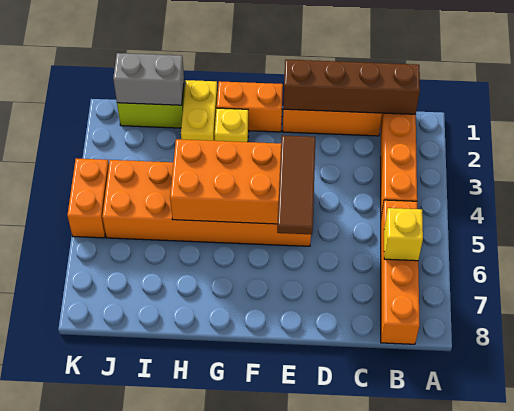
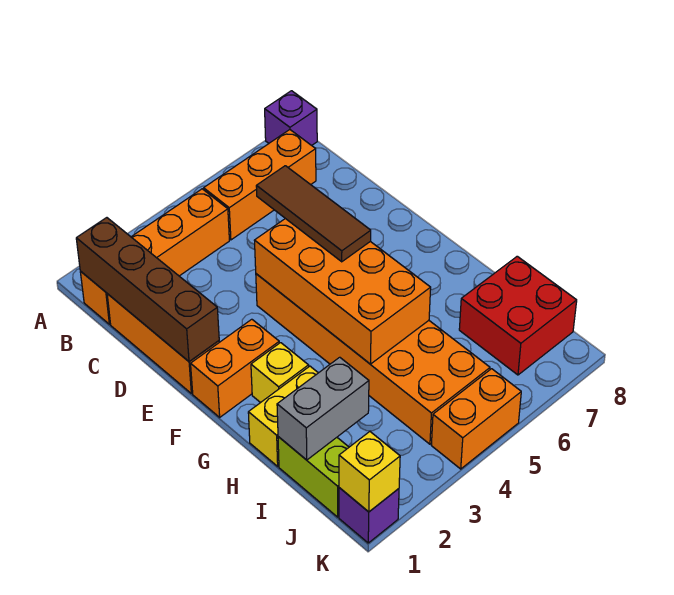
none -> purple 1x1 brick [265,91,317,145]
orange 1x4 brick [381,200,420,344] -> orange 1x3 brick [204,130,316,240]
yellow 1x1 brick [384,208,423,261] -> yellow 1x1 brick moved to [339,432,400,512]
brown 1x3 tile [277,135,315,234] -> brown 1x3 tile turned to [256,166,371,262]
orange 1x2 brick [217,81,283,132] -> orange 1x2 brick turned to [191,319,279,417]
grey 1x2 brick [113,53,184,105] -> grey 1x2 brick turned to [277,357,369,460]
none -> red 2x2 brick [459,256,577,375]
none -> purple 1x1 brick [339,488,399,543]

